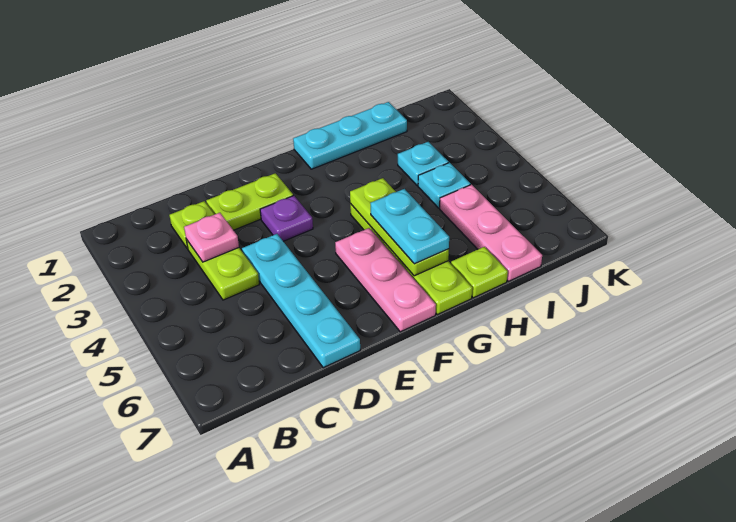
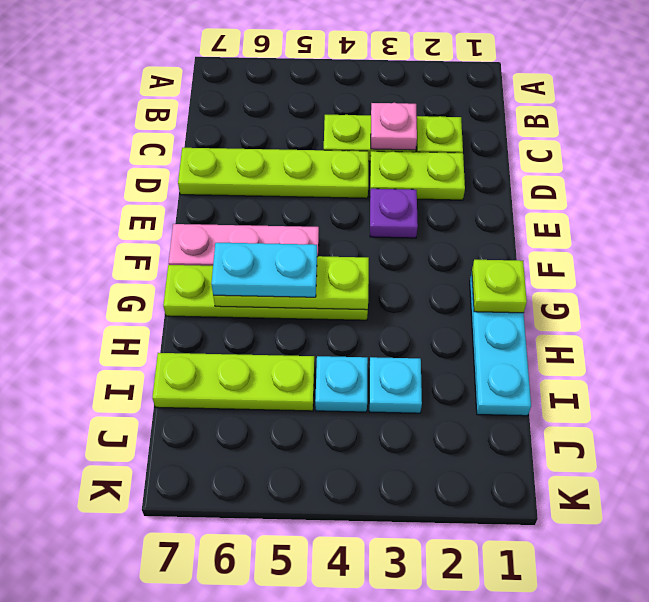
lime 1x2 plate [206,173,293,230] -> lime 1x2 plate turned to [370,151,465,200]
cyan 1x4 plate [242,234,360,368] -> lime 1x4 plate [178,148,368,198]
lime 1x1 plate [451,247,508,298] -> lime 1x1 plate moved to [472,260,527,313]
pink 1x3 plate [440,185,542,281] -> lime 1x3 plate [152,353,314,411]

